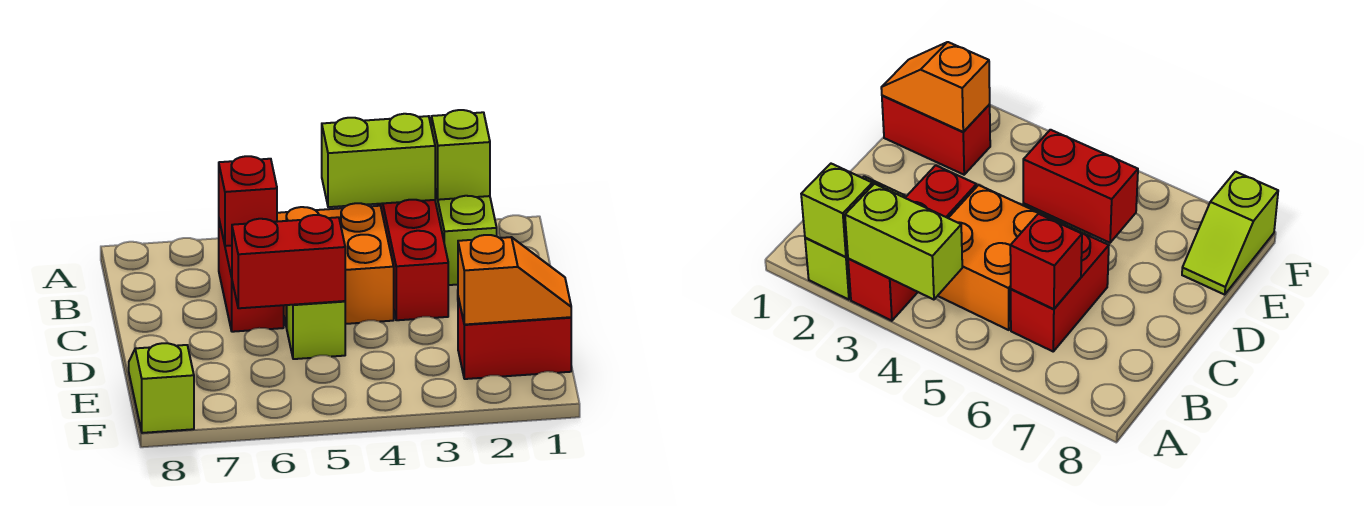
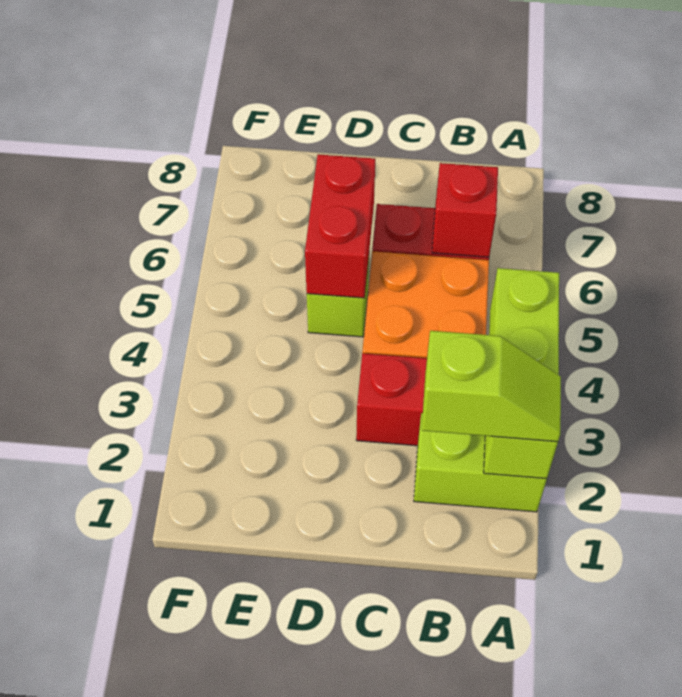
red 1x2 brick [458,298,571,379] -> none
orange 1x2 slope [458,235,571,324] -> none
lime 1x2 slope [129,343,194,433] -> lime 1x2 slope moved to [422,331,561,442]

